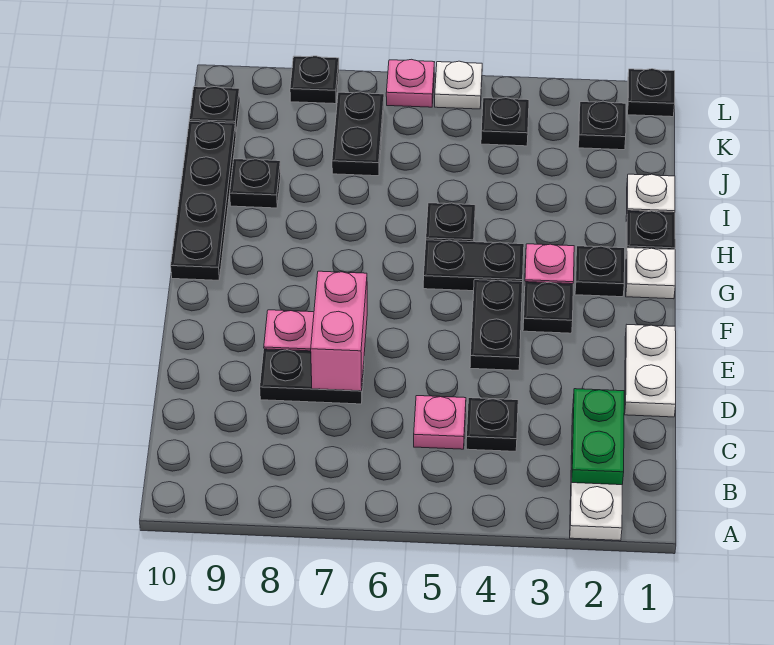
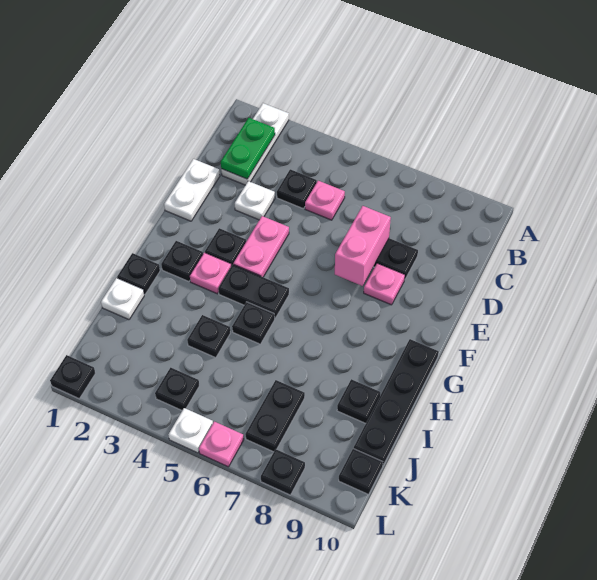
black 1x2 plate [470,280,523,370] -> pink 1x2 plate [233,216,289,277]
white 1x1 plate [626,248,675,299] -> white 1x1 plate moved to [235,181,275,220]
black 1x1 plate [578,101,626,150] -> black 1x1 plate moved to [187,315,230,358]

